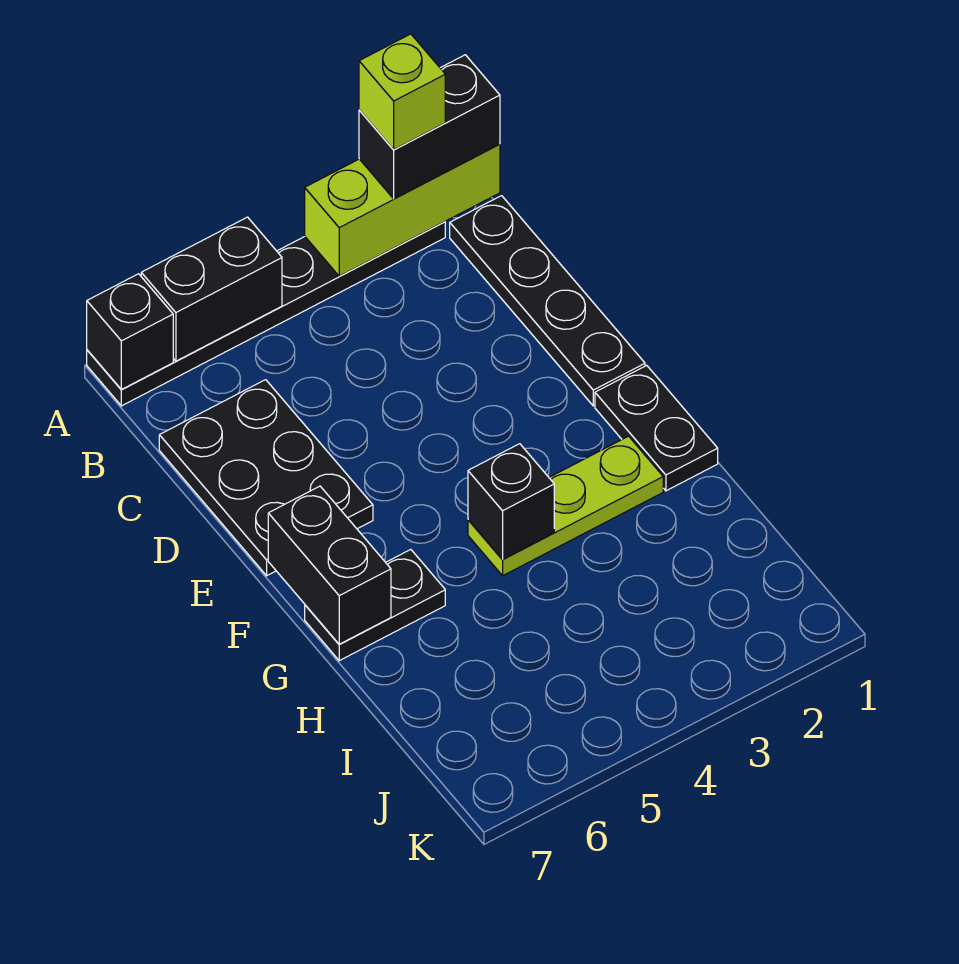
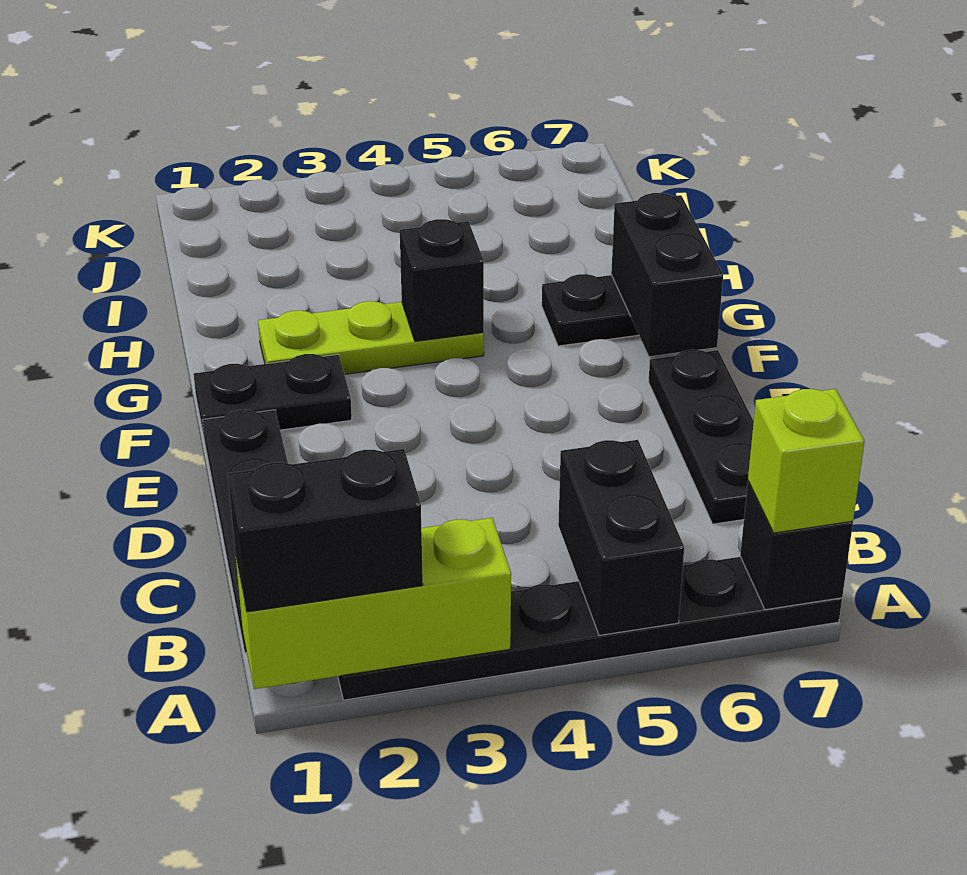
lime 1x1 brick [359,34,445,150] -> lime 1x1 brick moved to [748,389,865,533]
black 1x2 brick [141,217,282,361] -> black 1x2 brick turned to [558,440,684,635]
black 2x3 plate [159,380,373,576] -> black 1x3 plate [649,350,754,524]
black 1x2 plate [595,365,718,491] -> black 1x2 plate turned to [194,354,352,436]

